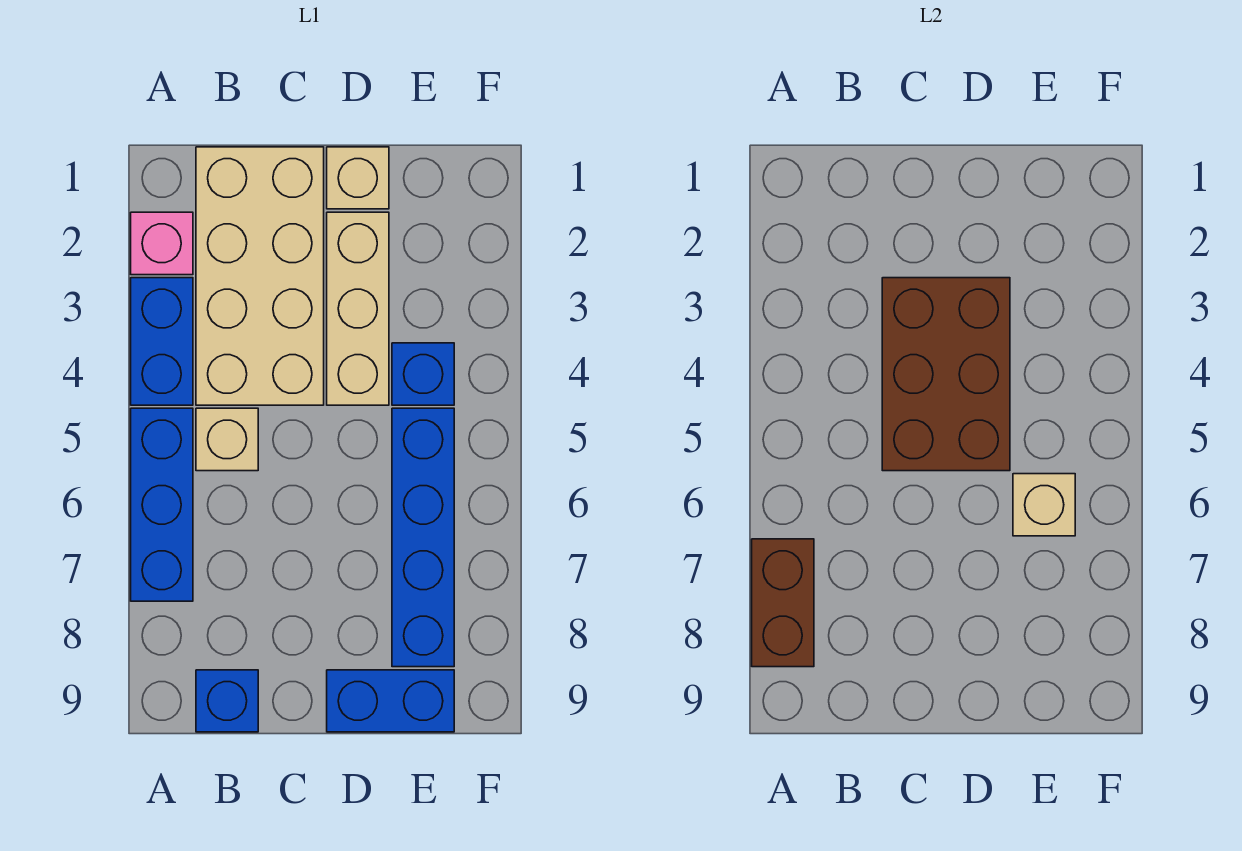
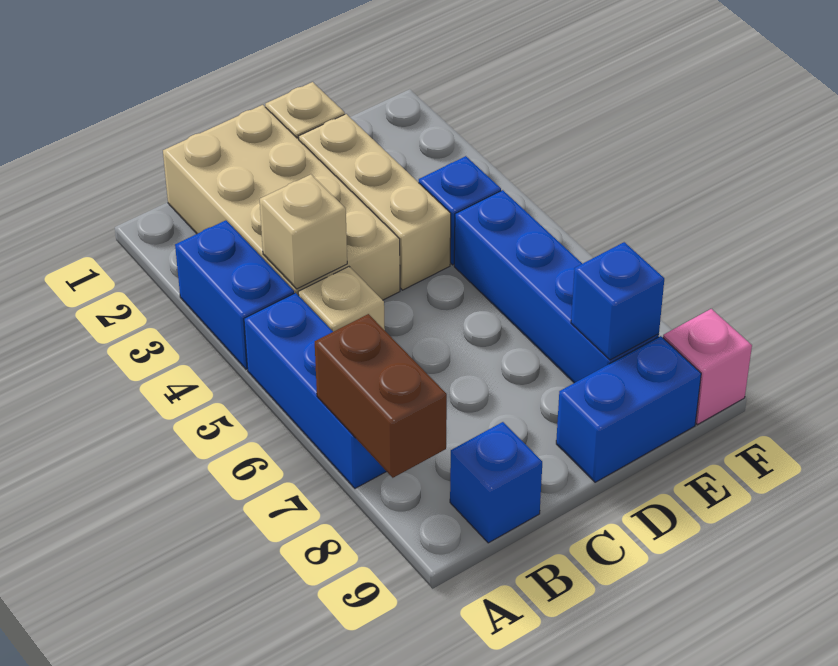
pink 1x1 brick [131,212,193,275] -> pink 1x1 brick moved to [663,309,752,425]
brown 2x3 brick [882,278,1010,471] -> none
tan 1x1 brick [1013,474,1075,536] -> tan 1x1 brick moved to [260,174,347,289]
none -> blue 1x1 brick [571,242,664,360]

